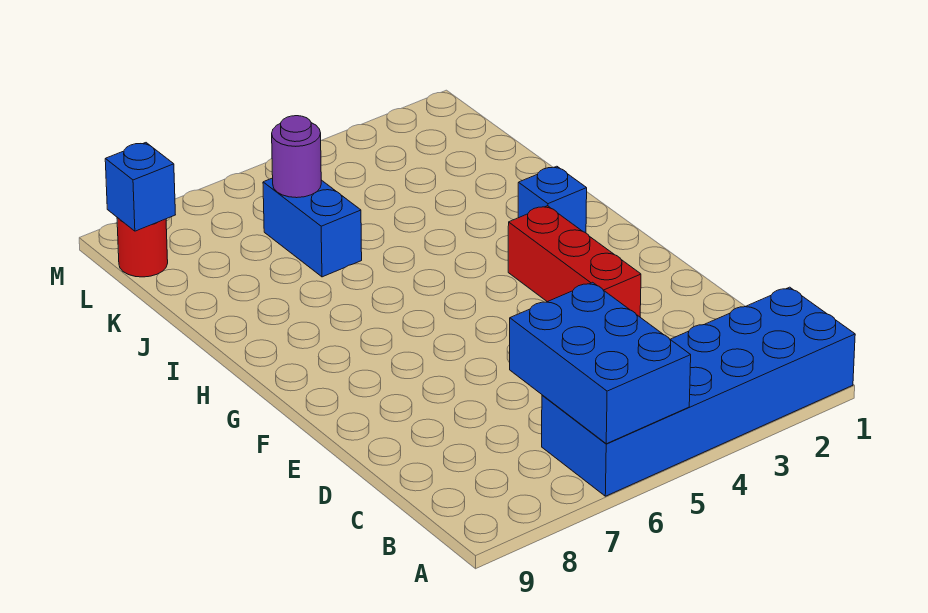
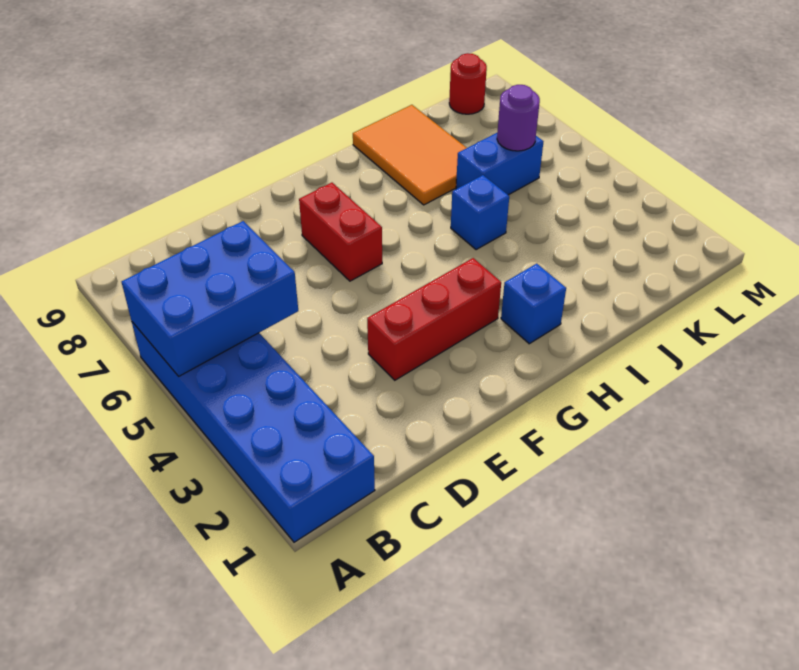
none -> red 1x2 brick [299,183,382,281]
none -> orange 2x3 tile [353,105,466,205]
blue 1x1 brick [105,143,175,231] -> blue 1x1 brick moved to [451,175,509,250]

